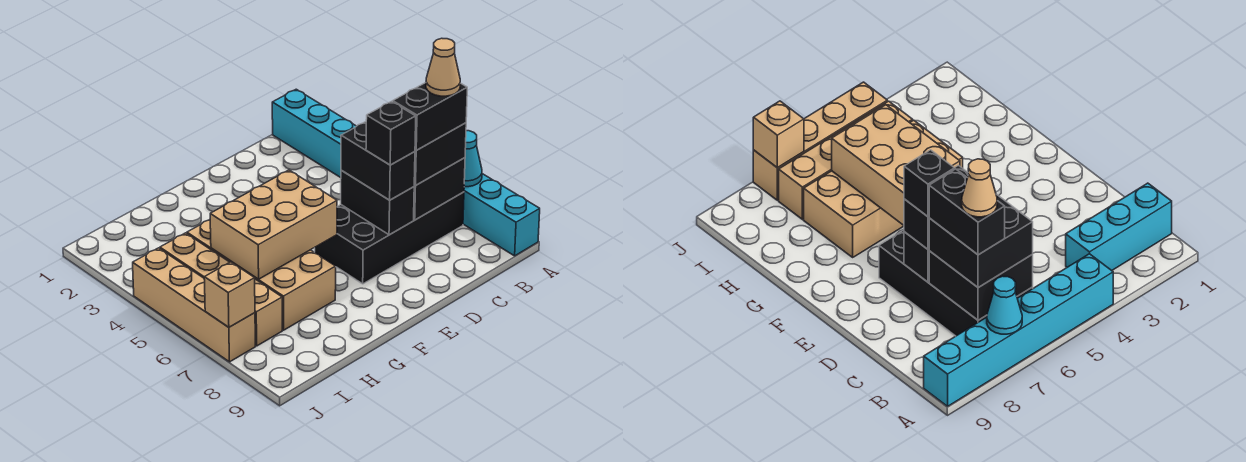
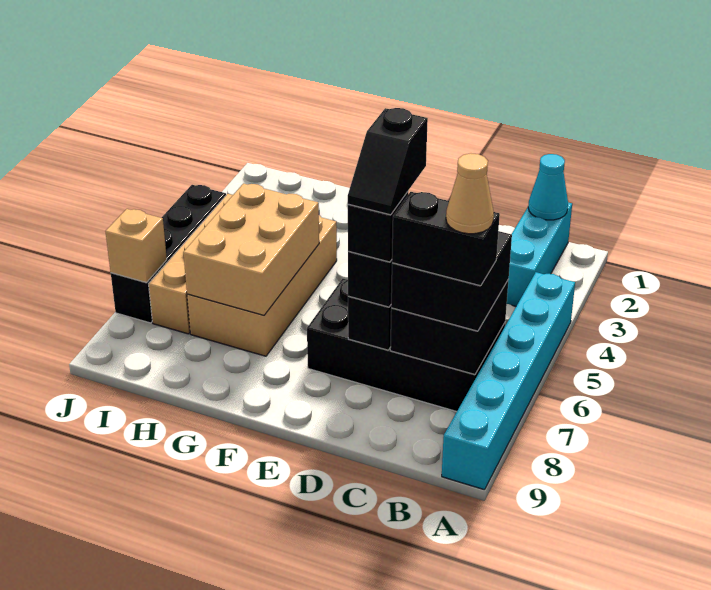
cyan 1x1 cone [464,131,482,187] -> cyan 1x1 cone moved to [528,154,568,220]
none -> black 1x2 slope [348,108,428,215]
tan 2x3 brick [210,170,337,279] -> tan 2x3 brick turned to [183,184,319,315]
tan 1x4 brick [133,248,255,362] -> black 1x4 brick [111,185,226,323]

